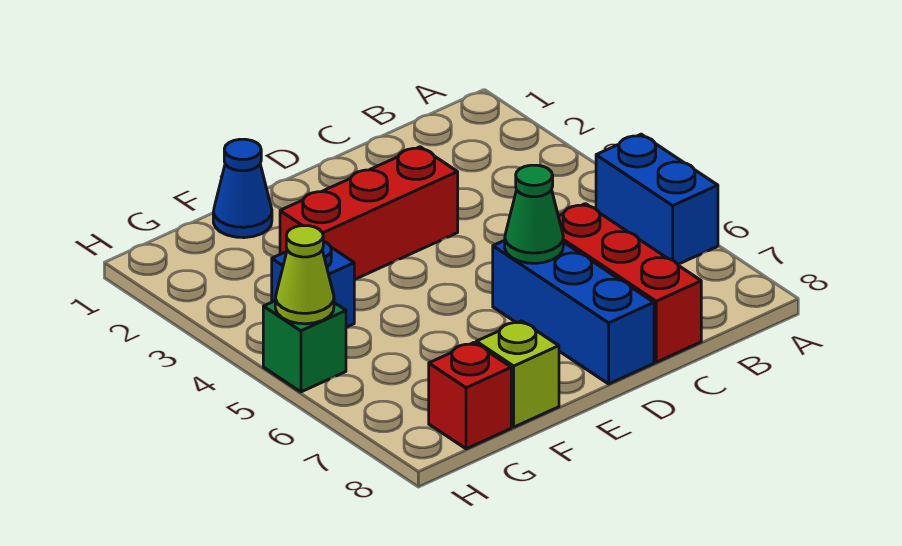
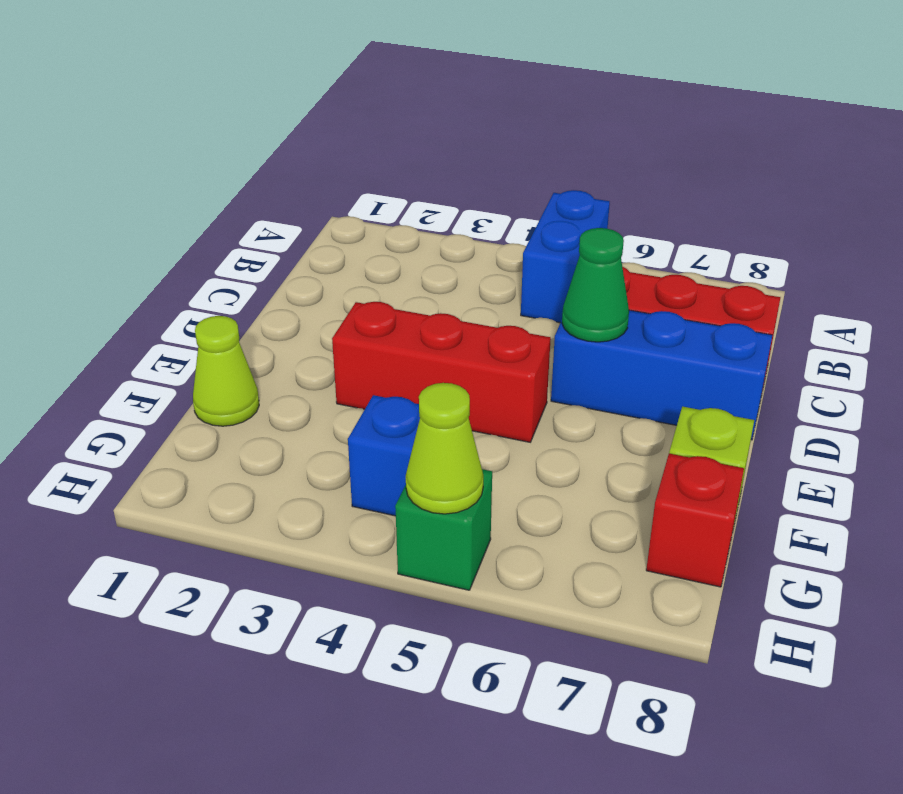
blue 1x2 brick [596,134,718,264] -> blue 1x2 brick turned to [521,190,610,323]
red 1x3 brick [280,147,458,280] -> red 1x3 brick turned to [332,302,551,442]
blue 1x1 cone [213,139,272,238] -> lime 1x1 cone [193,316,259,426]

